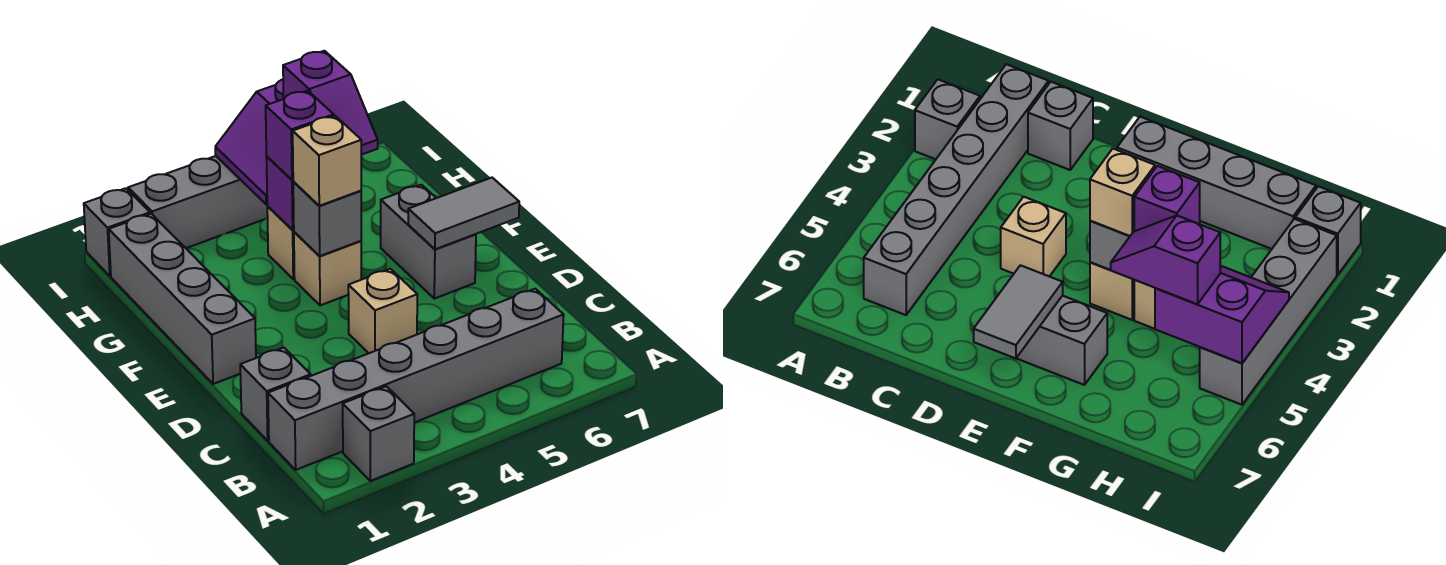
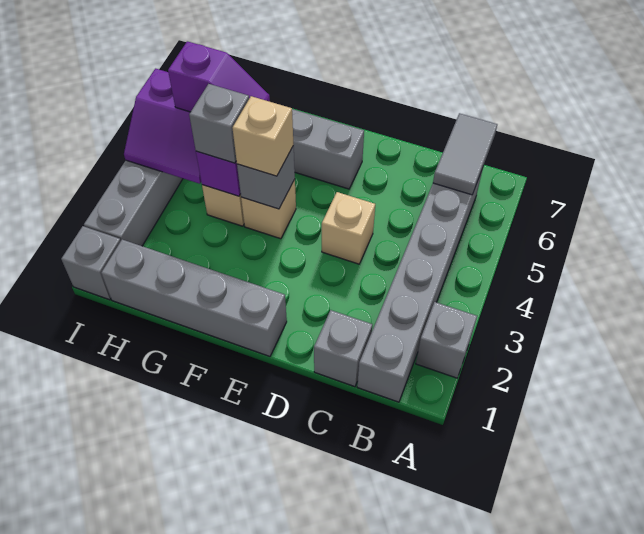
grey 1x2 tile [408,178,519,249] -> grey 1x2 tile moved to [433,113,497,195]
purple 1x1 brick [266,91,334,180] -> grey 1x1 brick [189,84,249,163]

